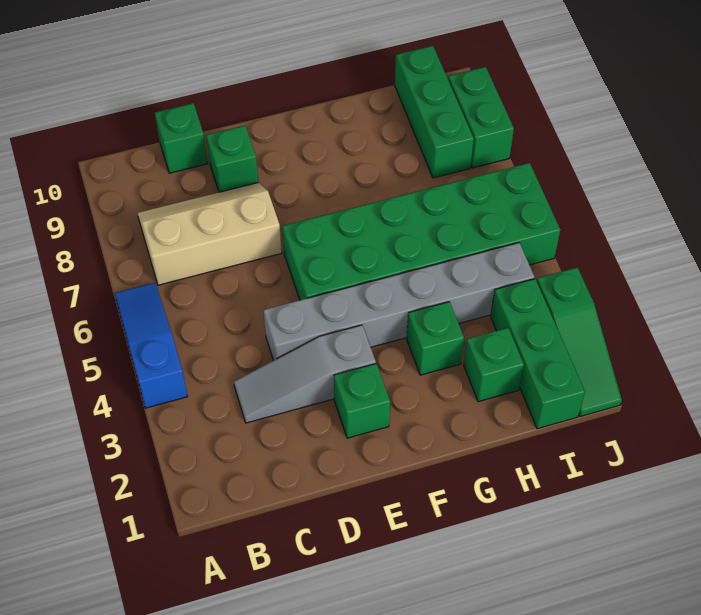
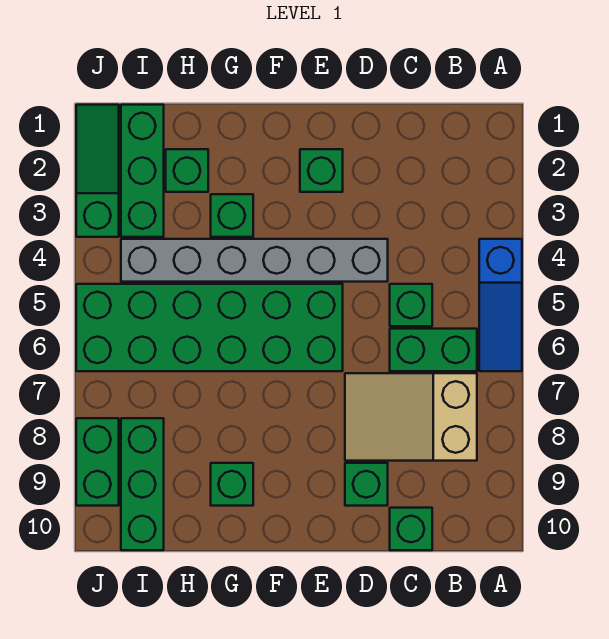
none -> green 1x2 brick [390,329,477,371]
tan 2x3 slope [138,182,282,285] -> tan 2x3 slope turned to [345,373,477,461]
grey 1x3 slope [234,325,376,423] -> none
none -> green 1x1 brick [390,284,432,326]
none -> green 1x1 brick [211,463,253,506]

